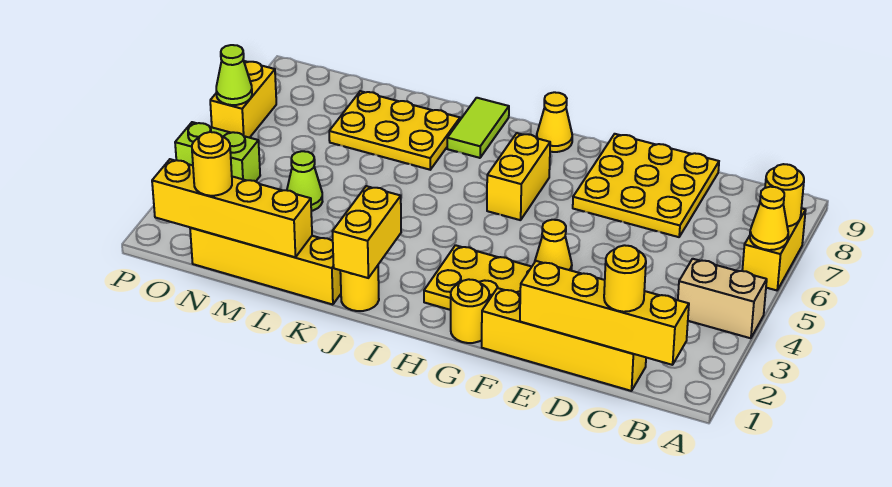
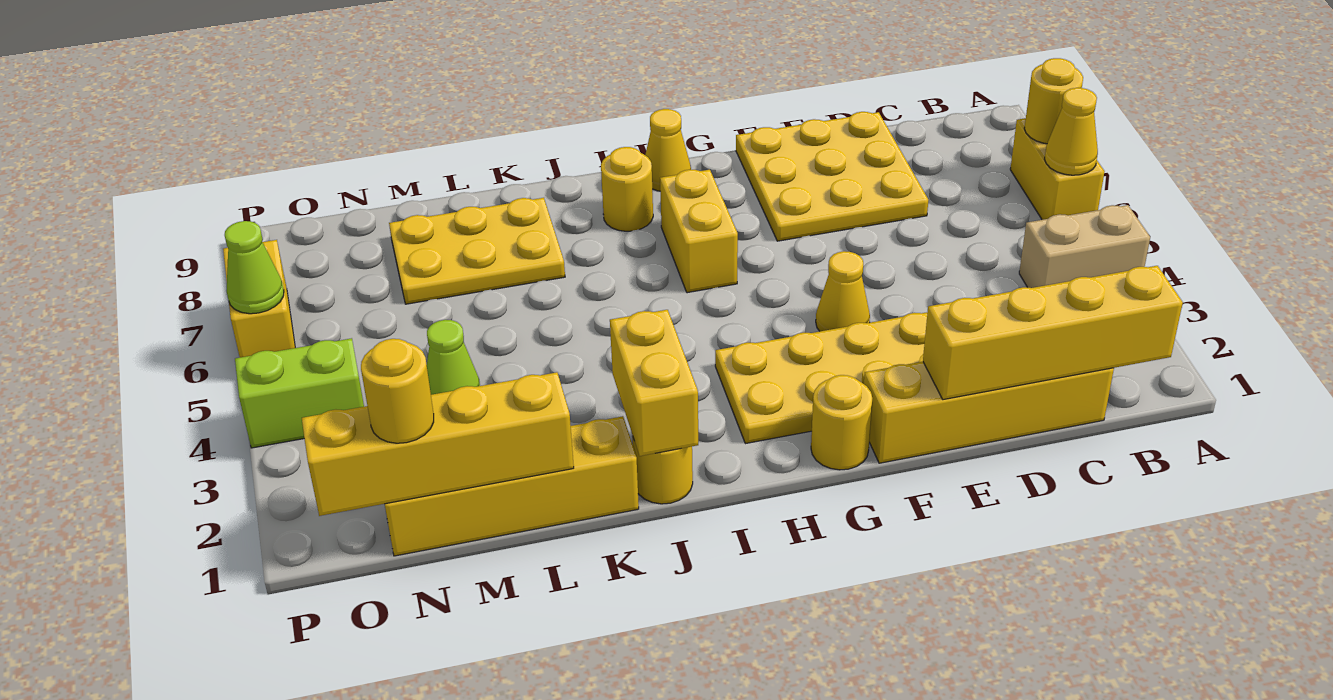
yellow 1x1 round brick [604,245,646,312] -> yellow 1x1 round brick moved to [601,147,653,231]
lime 1x2 tile [447,98,509,158] -> none

